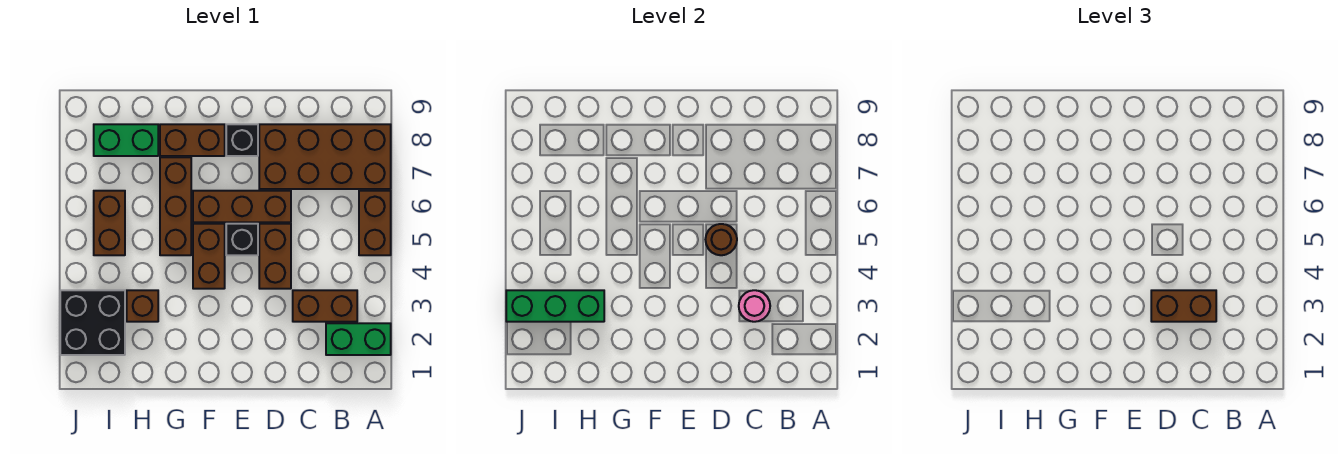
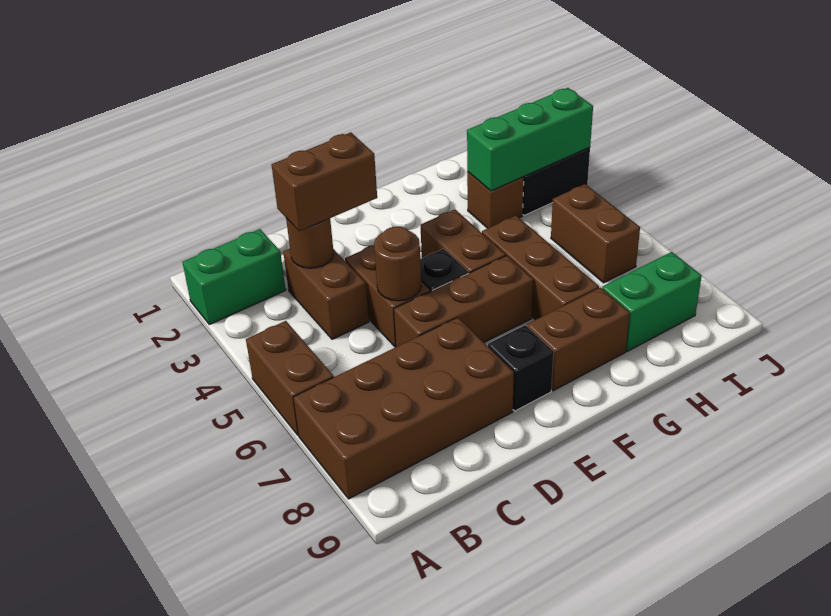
brown 1x2 brick [293,290,357,322] -> brown 1x2 brick turned to [283,249,369,339]
pink 1x1 round brick [739,290,770,322] -> brown 1x1 round brick [286,218,334,268]

